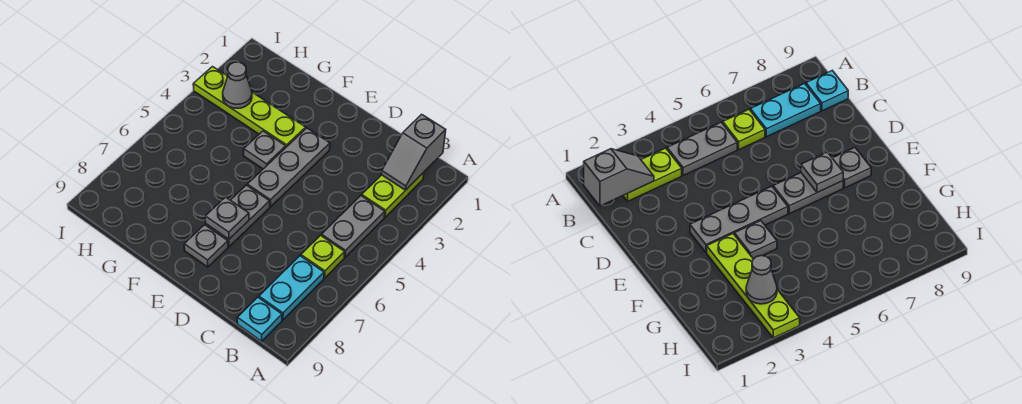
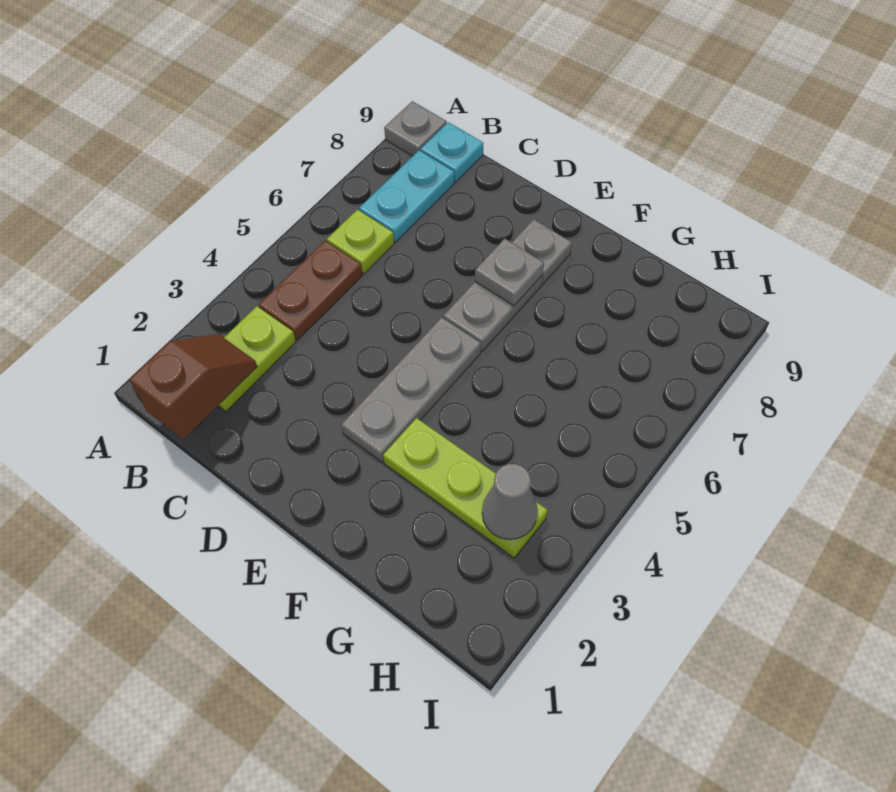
grey 1x2 slope [382,114,446,190] -> brown 1x2 slope [129,334,257,440]
grey 1x2 plate [321,196,385,257] -> brown 1x2 plate [259,241,363,340]
lime 1x4 plate [193,67,306,147] -> lime 1x3 plate [383,418,548,558]
grey 1x1 plate [244,131,286,169] -> grey 1x1 plate moved to [384,101,447,156]

